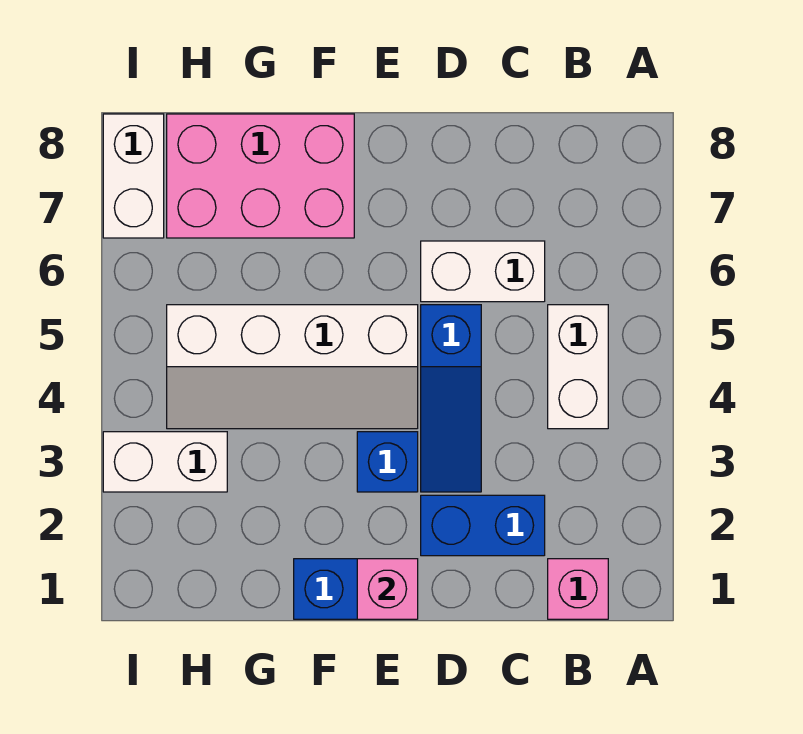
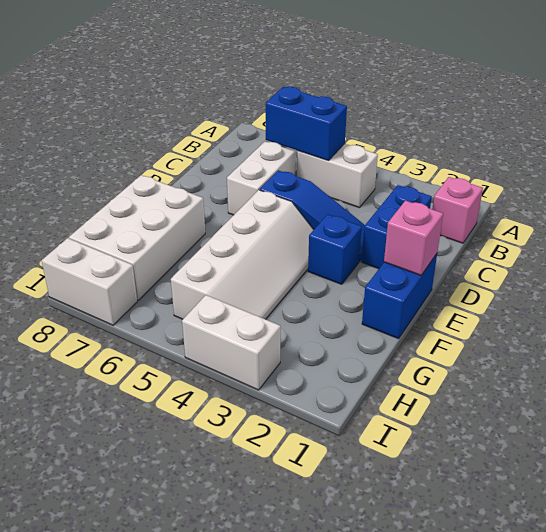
none -> blue 1x2 brick [266,87,347,160]
pink 2x3 brick [167,114,354,238] -> white 2x3 brick [69,175,205,300]
white 1x2 brick [103,432,227,492] -> white 1x2 brick turned to [182,295,281,390]

